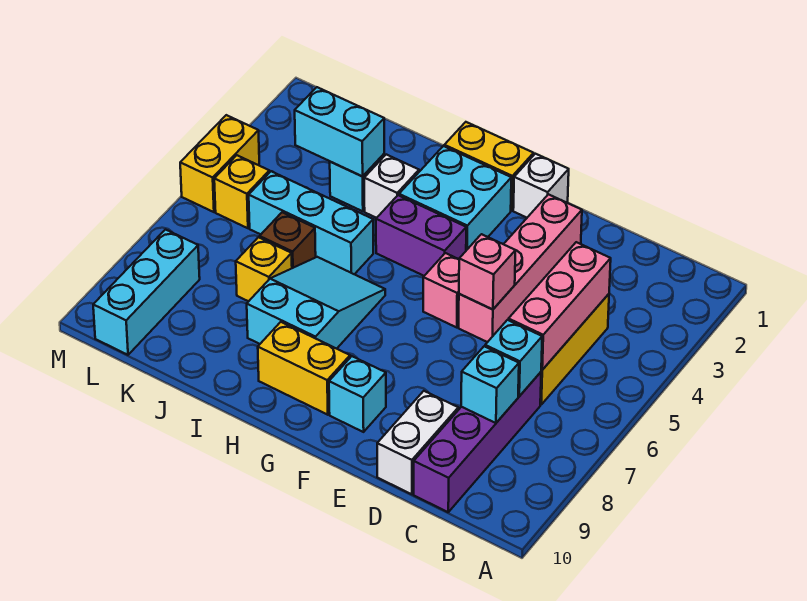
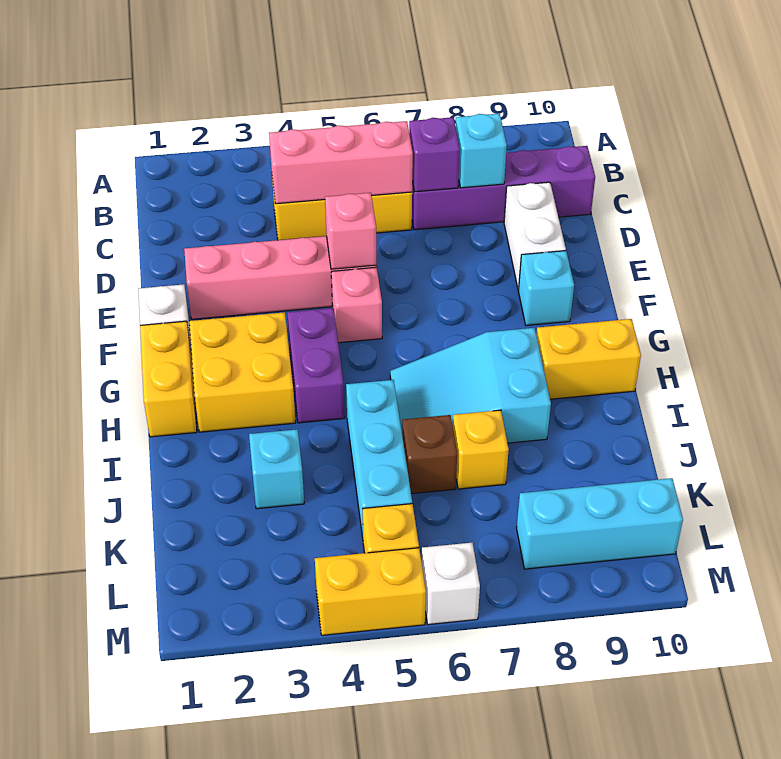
cyan 1x1 brick [485,320,542,396] -> purple 1x1 brick [409,117,460,192]
white 1x2 brick [377,391,458,494] -> white 1x2 brick turned to [504,182,566,290]
cyan 2x2 brick [399,146,511,250] -> yellow 2x2 brick [189,312,296,432]
yellow 1x2 brick [258,322,350,415] -> yellow 1x2 brick turned to [536,319,641,399]
white 1x1 brick [364,155,419,218] -> white 1x1 brick moved to [422,543,480,625]
cyan 1x2 brick [295,87,384,176] -> none

